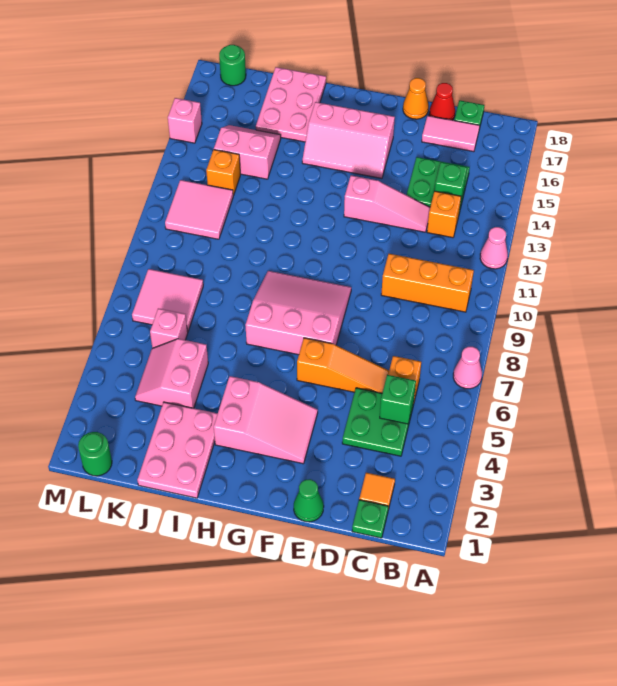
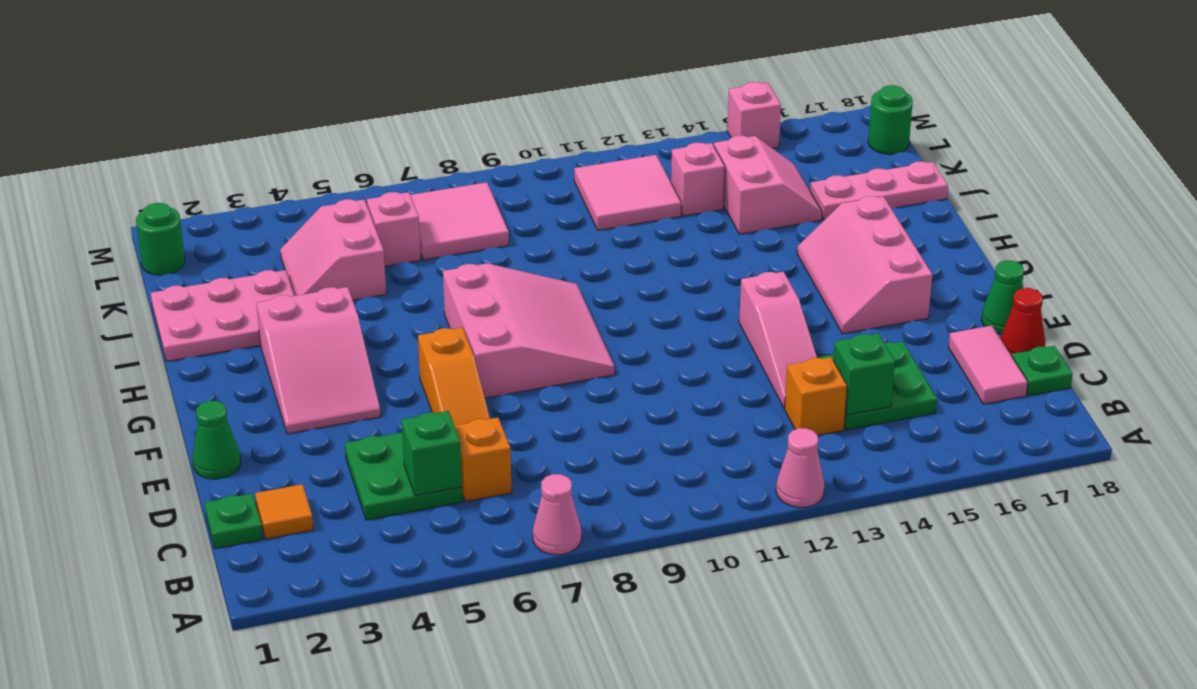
orange 1x3 brick [381,254,474,312] -> none
orange 1x1 cone [403,78,429,119] -> green 1x1 cone [982,261,1024,334]
pink 2x3 plate [256,67,326,142] -> pink 1x3 plate [810,162,948,220]
pink 2x2 slope [135,339,208,408] -> pink 2x2 slope turned to [280,199,386,300]
orange 1x1 brick [206,150,240,195] -> pink 1x1 brick [671,143,725,216]

